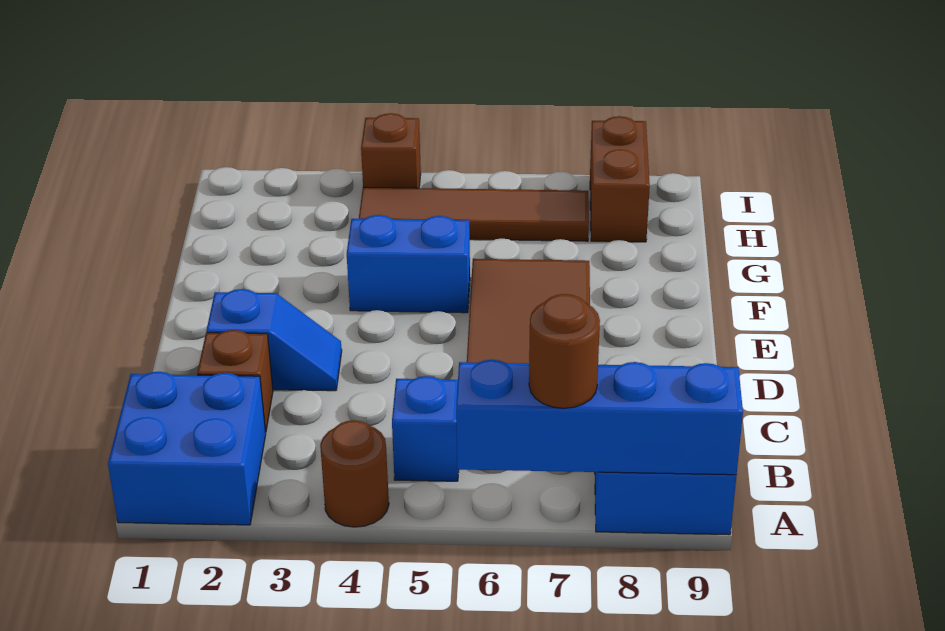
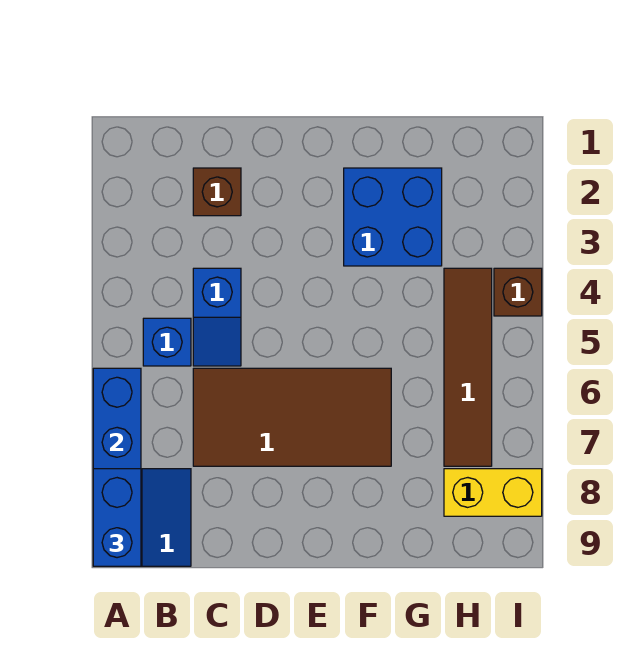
blue 2x2 brick [108,372,266,525] -> blue 2x2 brick moved to [344,168,442,266]
brown 1x1 round brick [320,420,389,527] -> none
brown 1x1 round brick [529,294,600,408] -> none
blue 1x2 slope [206,289,342,391] -> blue 1x2 slope moved to [193,268,241,366]
blue 1x2 brick [347,215,470,313] -> blue 1x2 brick moved to [93,469,141,566]
brown 1x2 brick [590,116,650,242] -> yellow 1x2 brick [444,469,542,516]

